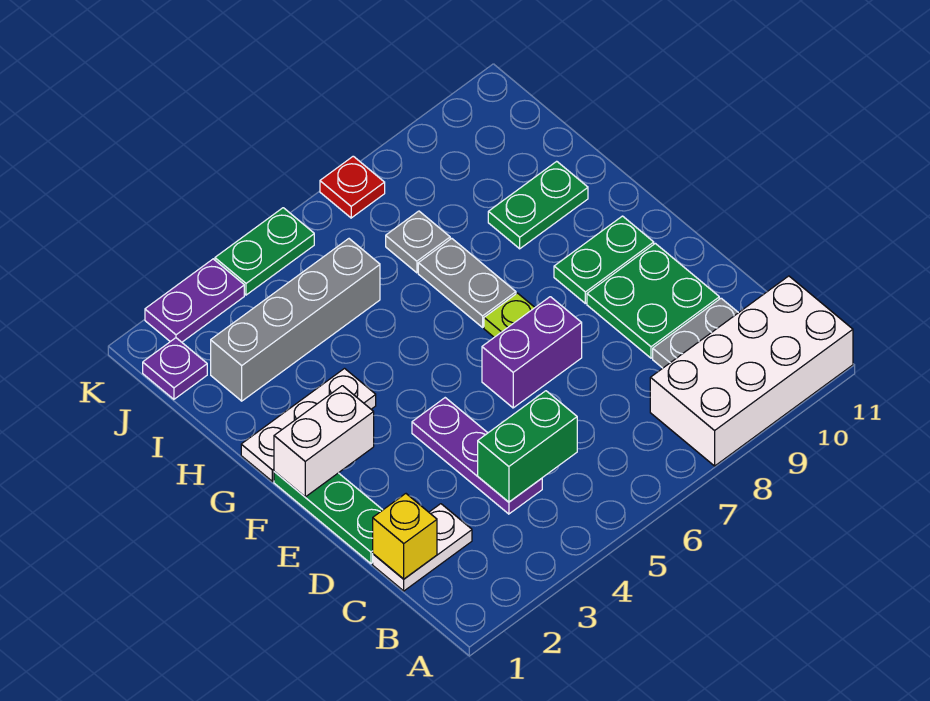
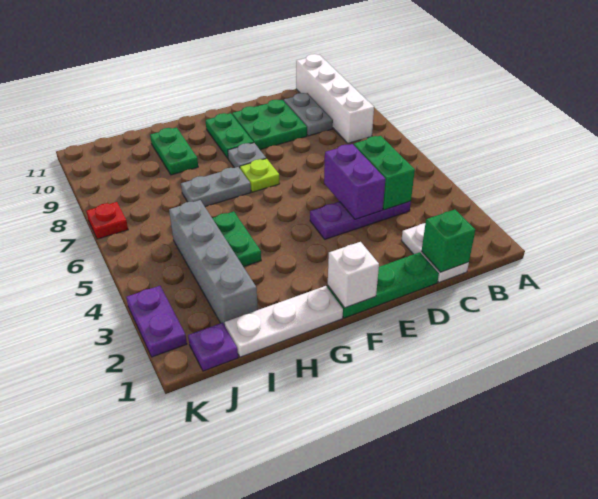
white 2x4 brick [650,276,853,466] -> white 1x4 brick [296,54,374,143]
yellow 1x1 brick [373,494,437,579] -> green 1x1 brick [422,209,475,272]
purple 1x2 brick [482,297,582,408] -> purple 1x2 brick moved to [324,144,385,219]
white 1x2 brick [274,386,374,497] -> white 1x1 brick [328,242,379,308]
white 1x3 plate [241,369,376,481] -> white 1x3 plate turned to [225,286,343,357]
grey 1x1 plate [386,211,450,273] -> grey 1x1 plate moved to [228,143,266,168]
green 1x2 plate [215,208,314,295] -> green 1x2 plate moved to [212,211,261,267]

